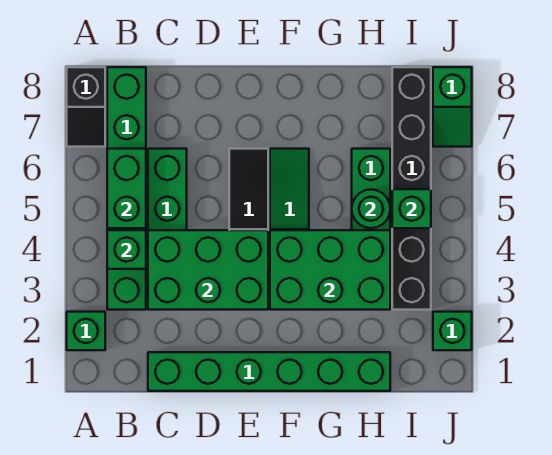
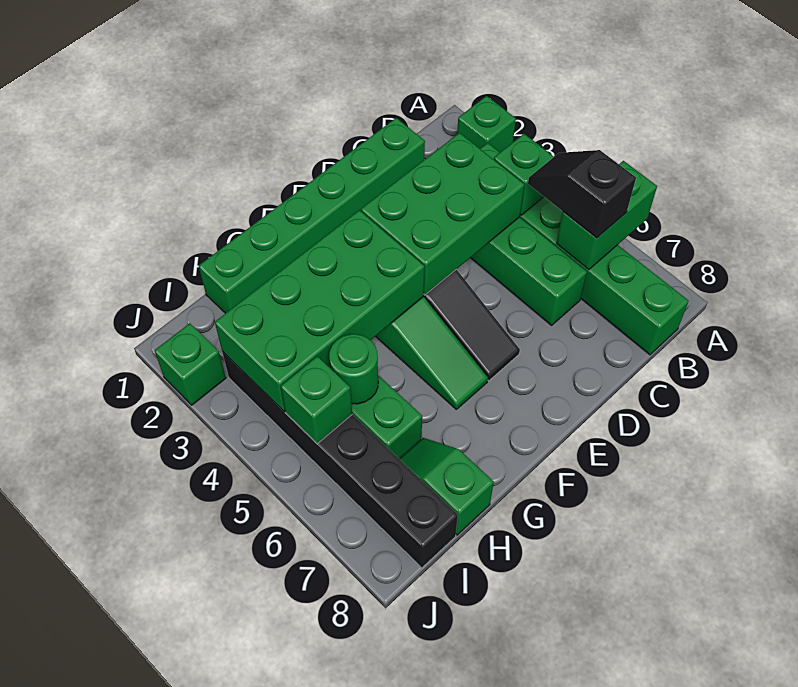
black 1x2 slope [67,67,105,147] -> black 1x2 slope moved to [528,150,636,238]
green 1x2 brick [107,149,146,228] -> green 1x2 brick turned to [556,161,657,270]
green 2x3 brick [270,230,390,310] -> green 2x4 brick [215,210,424,411]
green 1x2 slope [433,67,472,147] -> green 1x2 slope moved to [400,438,494,535]

